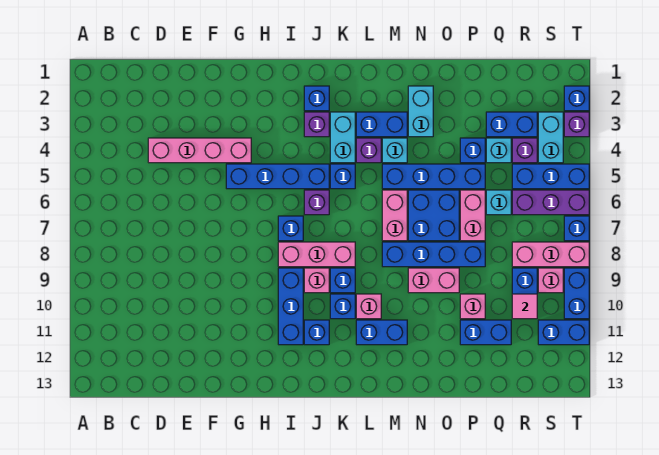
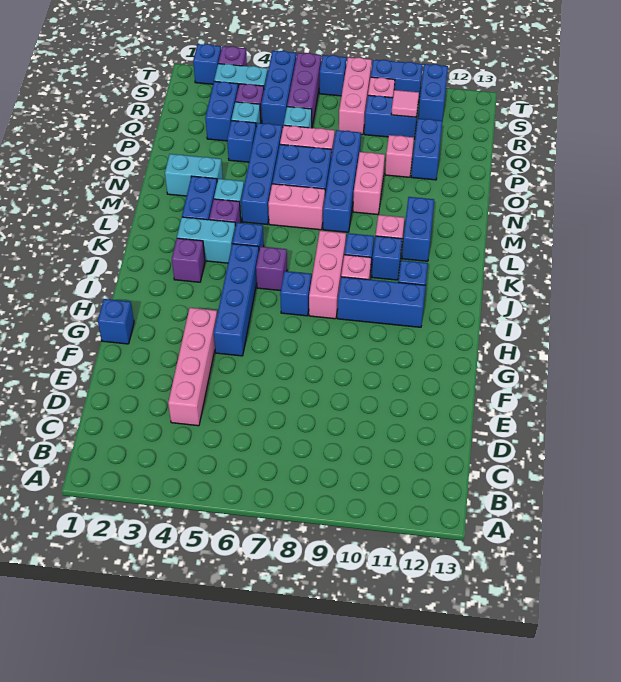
blue 1x1 brick [304,86,329,111] -> blue 1x1 brick moved to [98,299,134,344]

